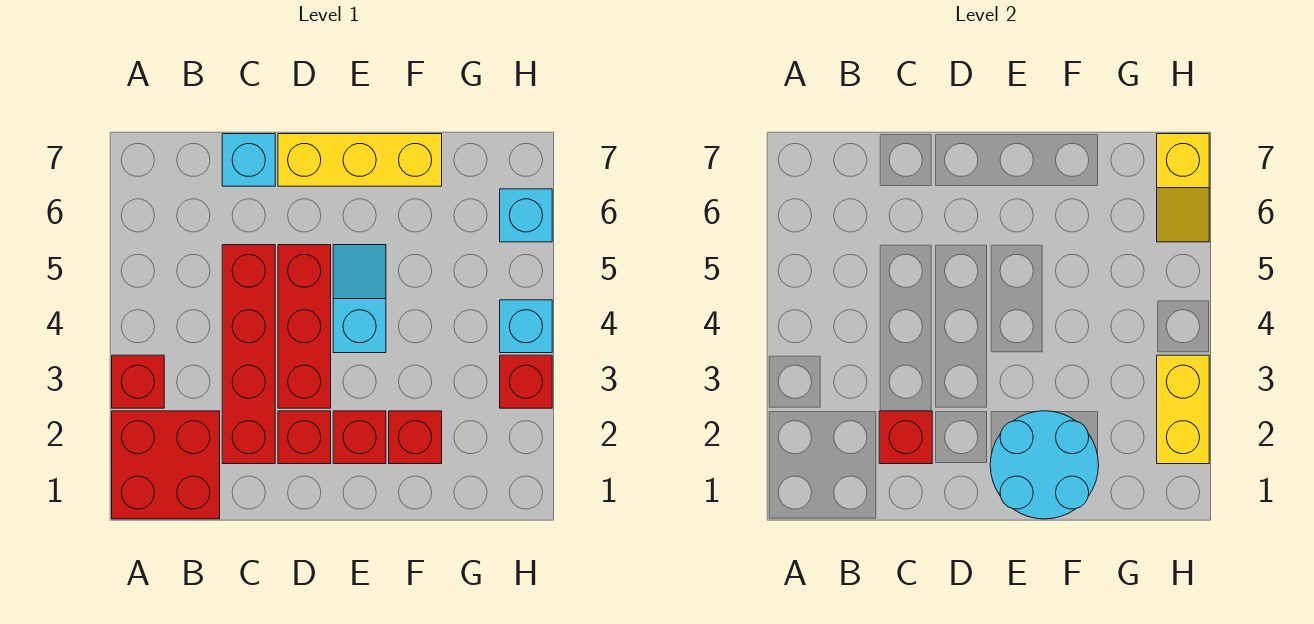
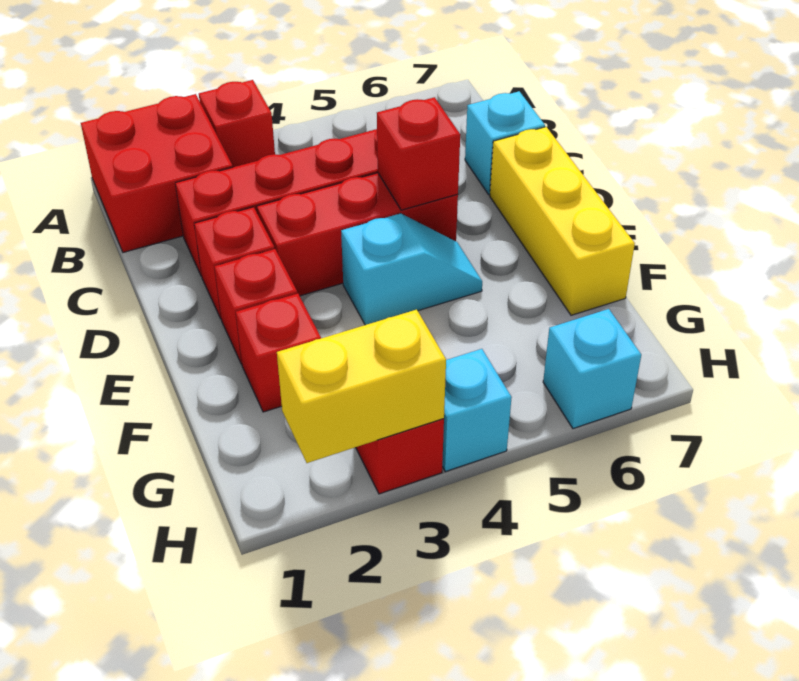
red 1x1 brick [879,411,932,464] -> red 1x1 brick moved to [377,97,460,210]
cyan 2x2 round brick [990,411,1099,519] -> none
yellow 1x2 slope [1157,134,1209,242] -> none

